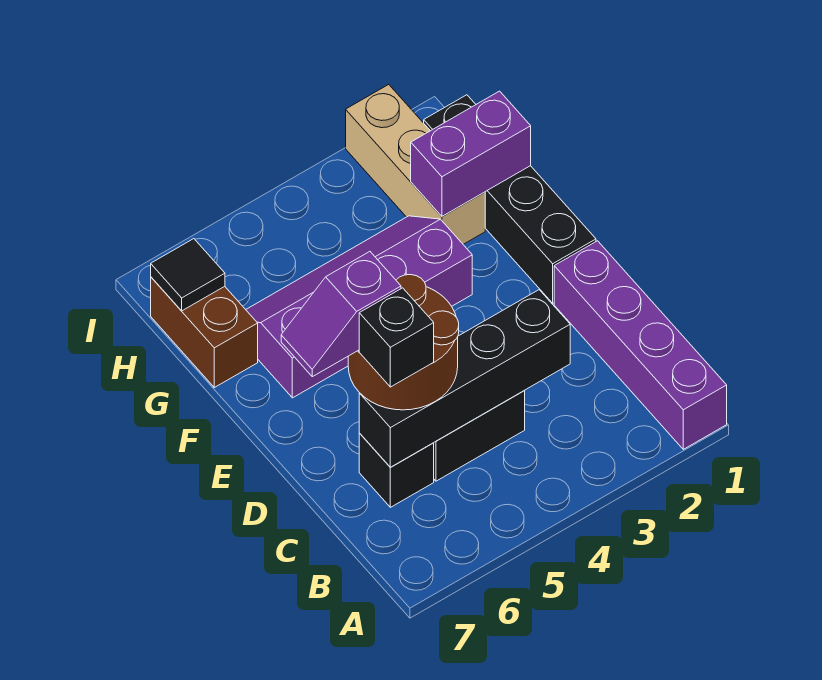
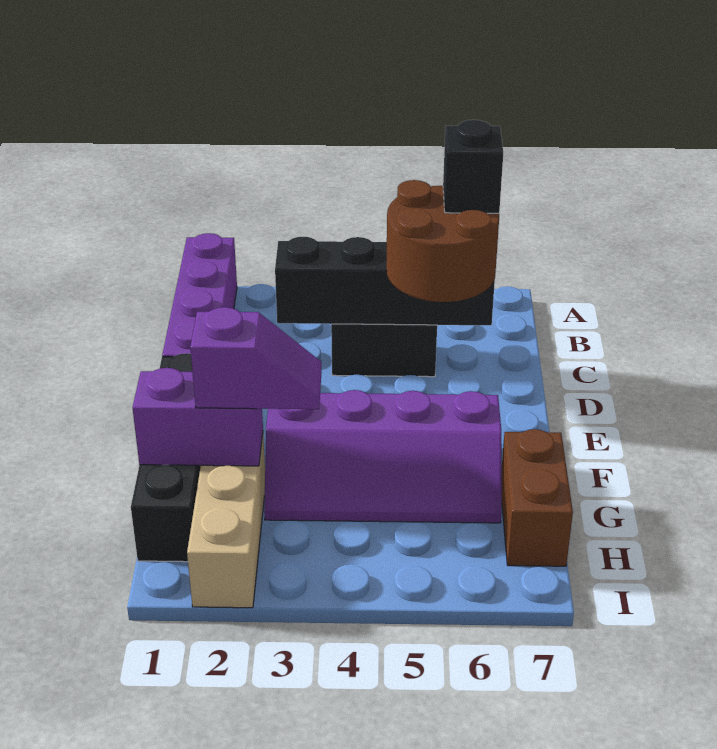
black 1x1 brick [359,433,434,507] -> none
purple 1x2 slope [281,252,401,377] -> purple 1x2 slope moved to [190,307,322,409]
black 1x1 tile [151,239,225,311] -> none

